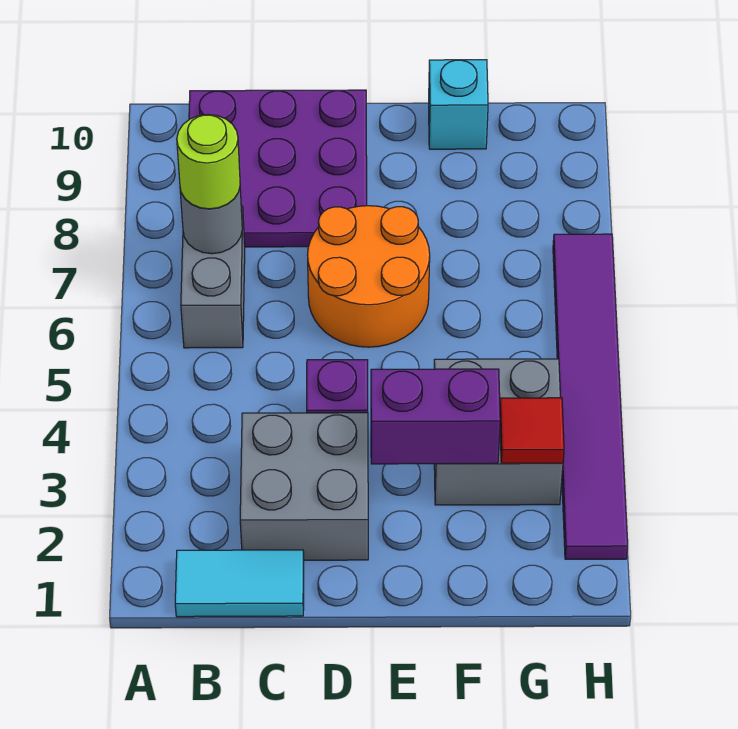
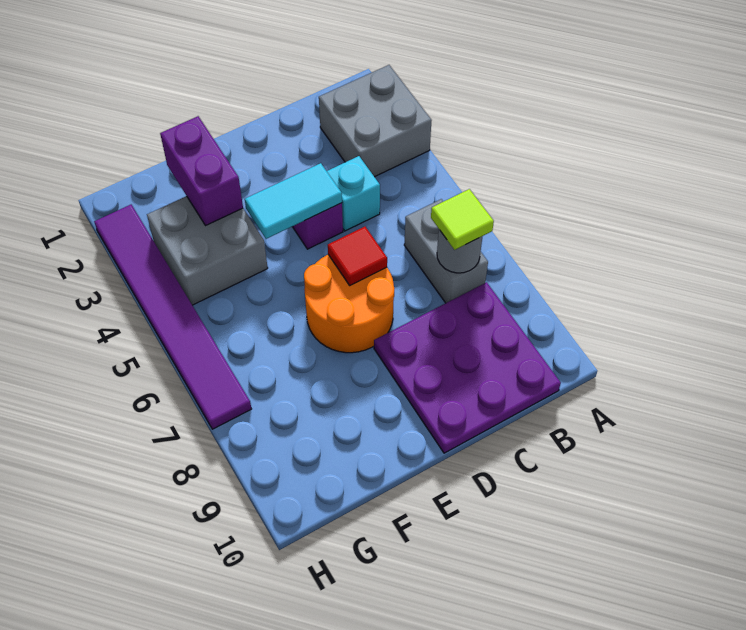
cyan 1x2 tile [175,550,304,617] -> cyan 1x2 tile moved to [245,163,342,239]
lime 1x1 round brick [177,114,240,209] -> lime 1x1 tile [431,189,494,250]
grey 2x2 brick [240,413,368,560] -> grey 2x2 brick moved to [319,65,432,177]
purple 1x2 brick [371,369,500,464] -> purple 1x2 brick turned to [160,116,243,226]
cyan 1x1 brick [429,60,488,149] -> cyan 1x1 brick moved to [327,156,380,231]
red 1x1 tile [500,398,564,463] -> red 1x1 tile moved to [328,227,387,285]

